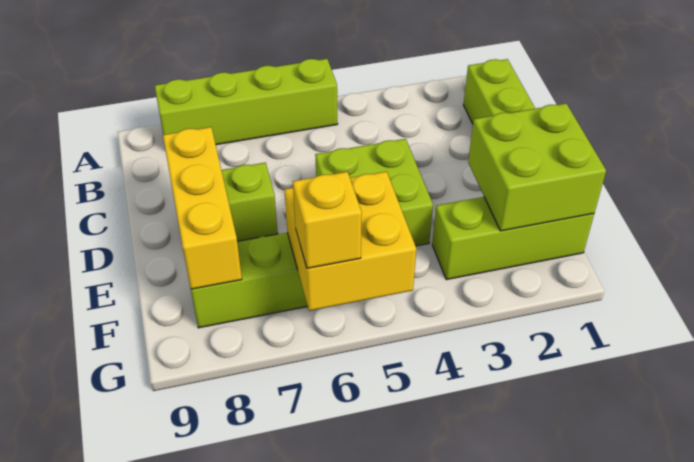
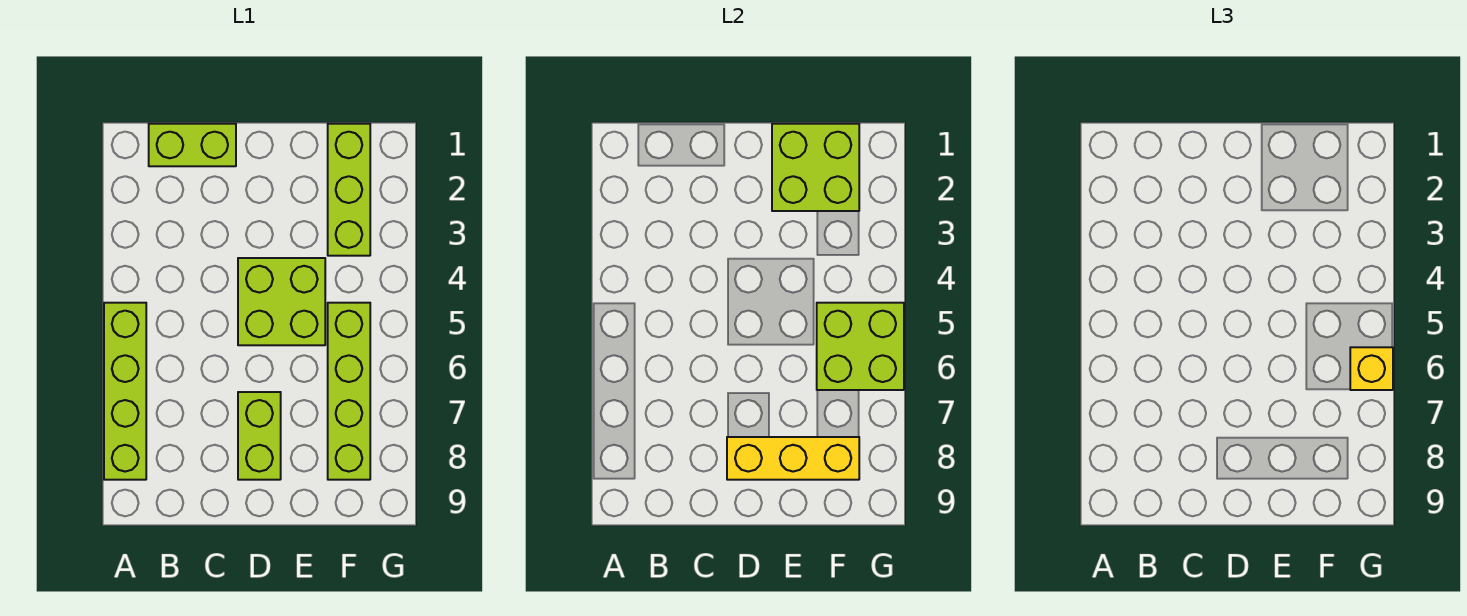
yellow 2x2 brick [284,171,416,311] -> lime 2x2 brick [817,303,904,390]

